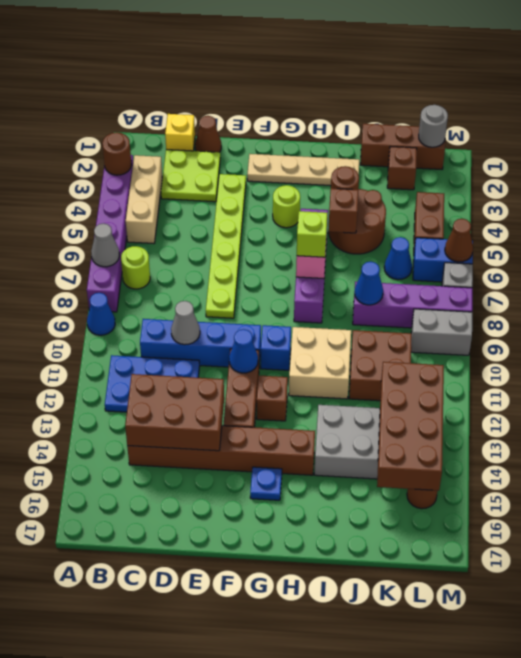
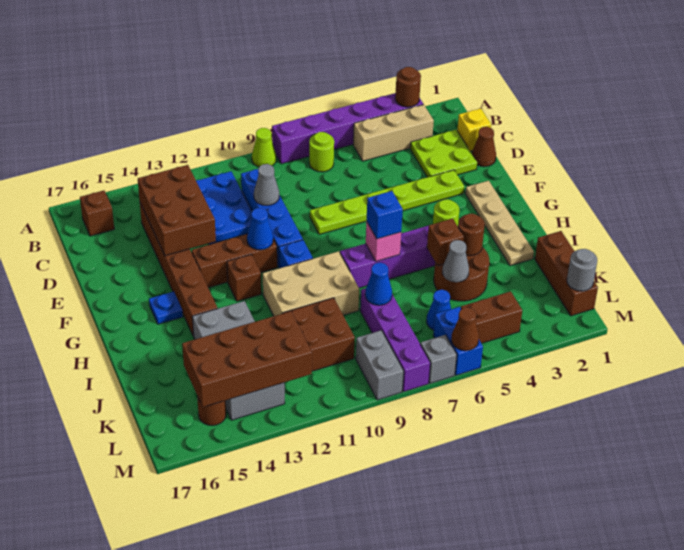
grey 1x1 cone [91,223,119,267] -> grey 1x1 cone moved to [442,240,469,282]
blue 1x1 cone [87,293,115,335] -> lime 1x1 cone [252,128,276,167]
lime 1x1 brick [297,211,327,257] -> blue 1x1 brick [367,191,403,239]
tan 2x2 brick [289,327,351,399] -> tan 2x3 brick [263,251,359,316]
brown 1x1 brick [387,147,417,190] -> brown 1x1 brick moved to [80,190,114,236]

